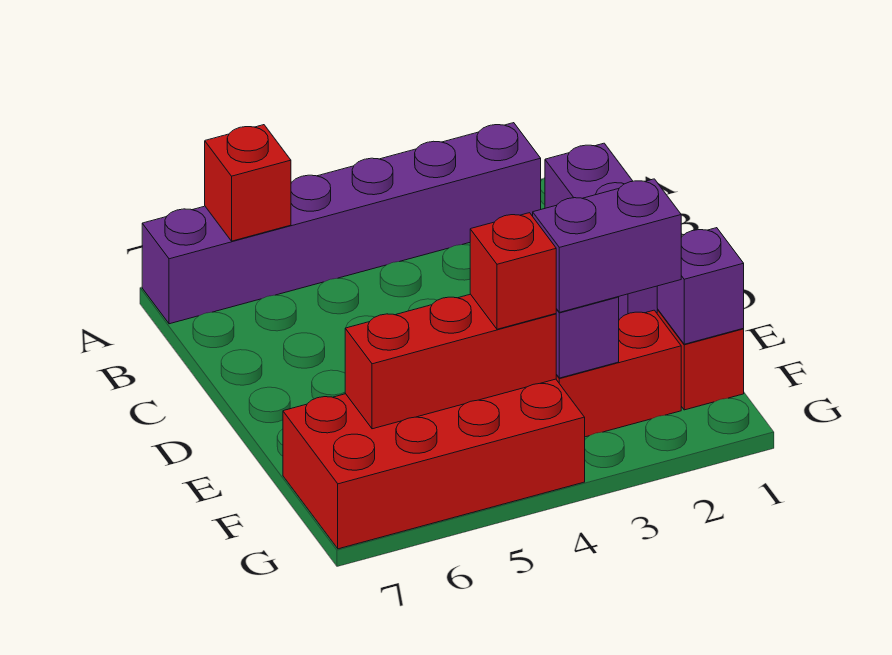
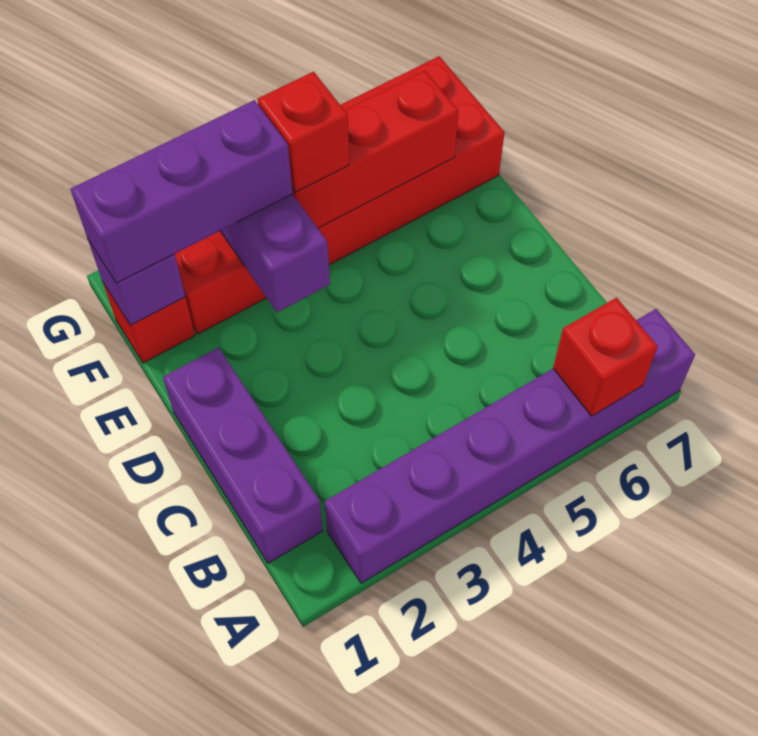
purple 1x2 brick [533,179,681,312] -> purple 1x3 brick [70,100,293,283]

